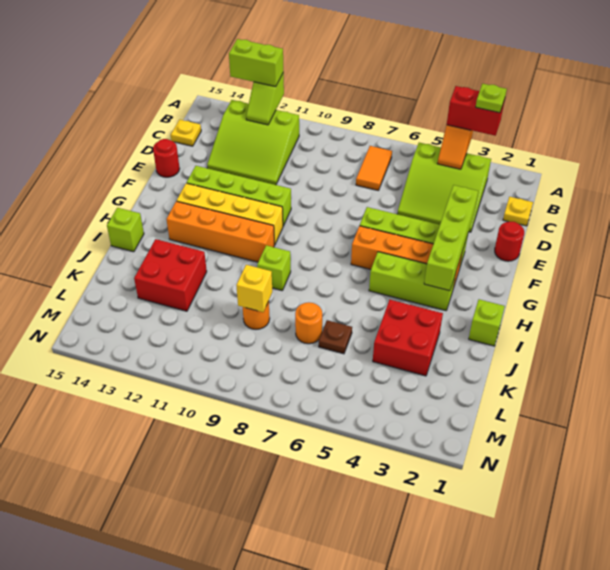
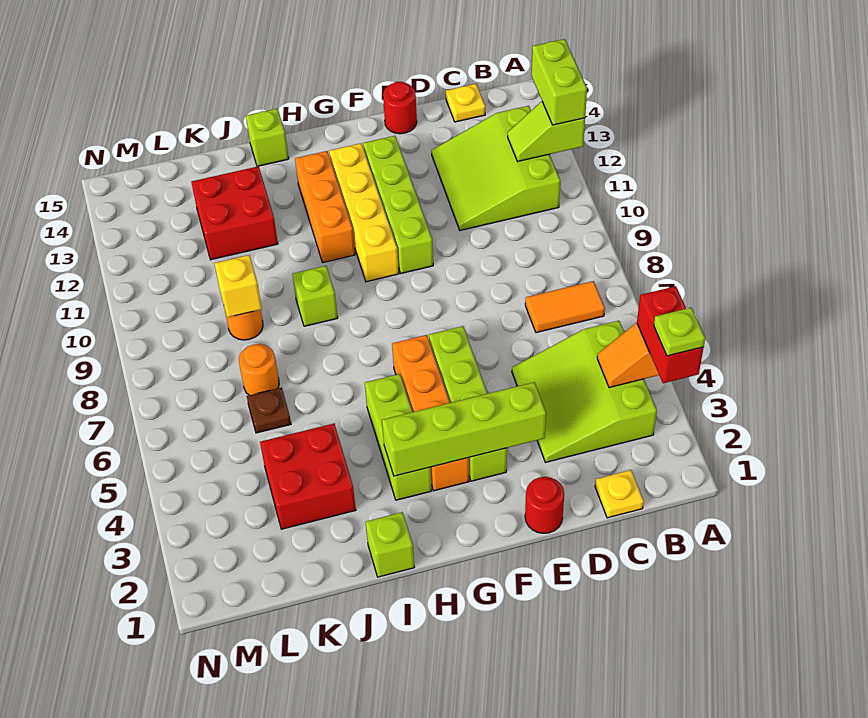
orange 1x4 brick [166,201,274,262] -> orange 1x3 brick [295,151,355,262]

